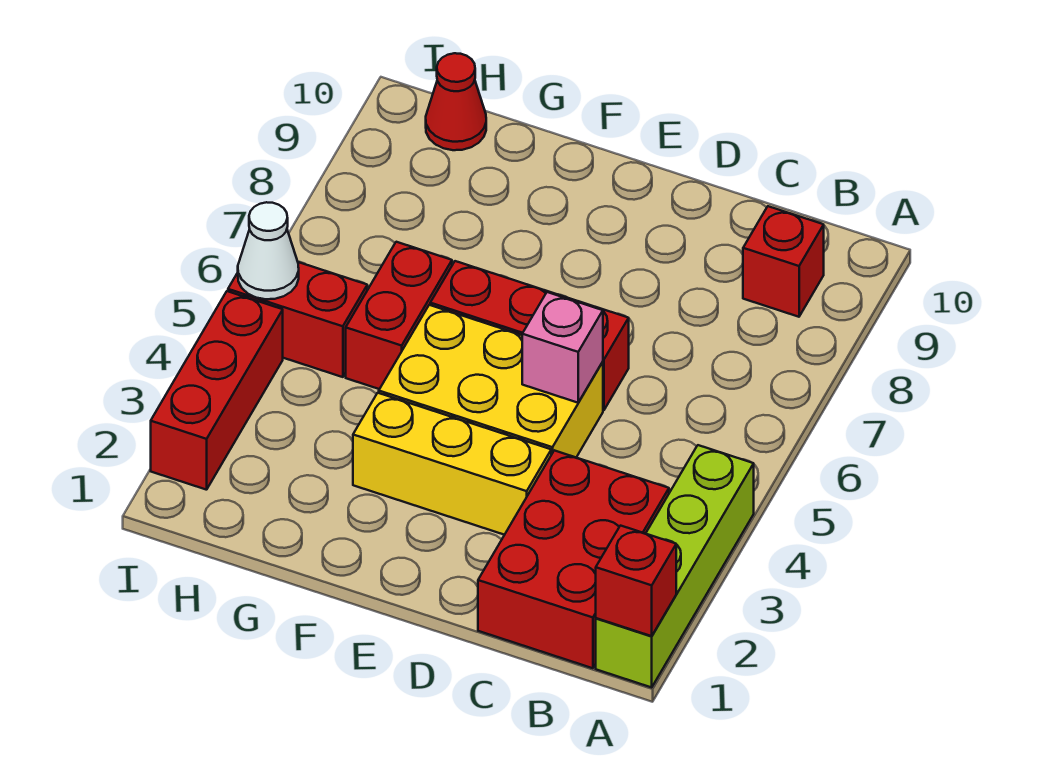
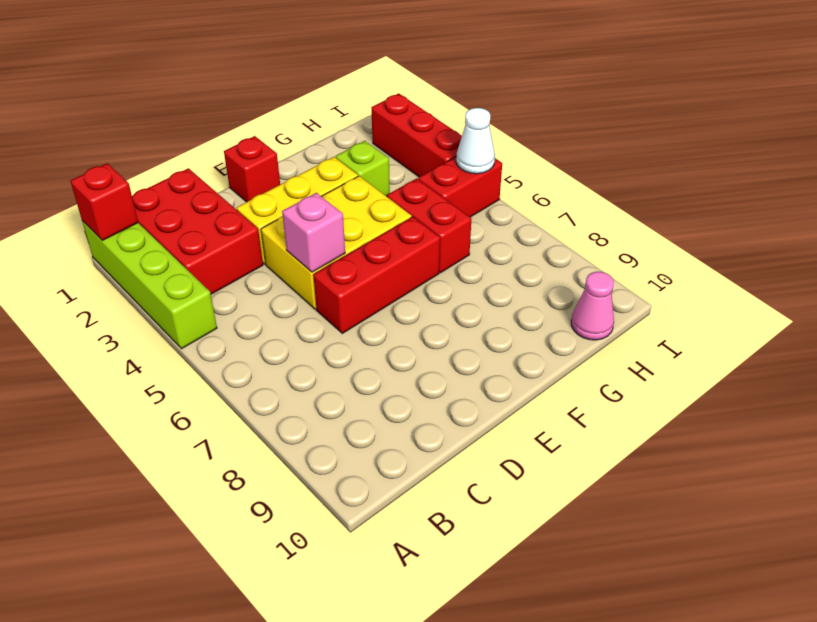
red 1x1 brick [743,206,824,317] -> red 1x1 brick moved to [224,136,280,202]
none -> lime 1x1 brick [336,141,390,196]
red 1x1 cone [426,53,486,150] -> pink 1x1 cone [571,272,614,340]

